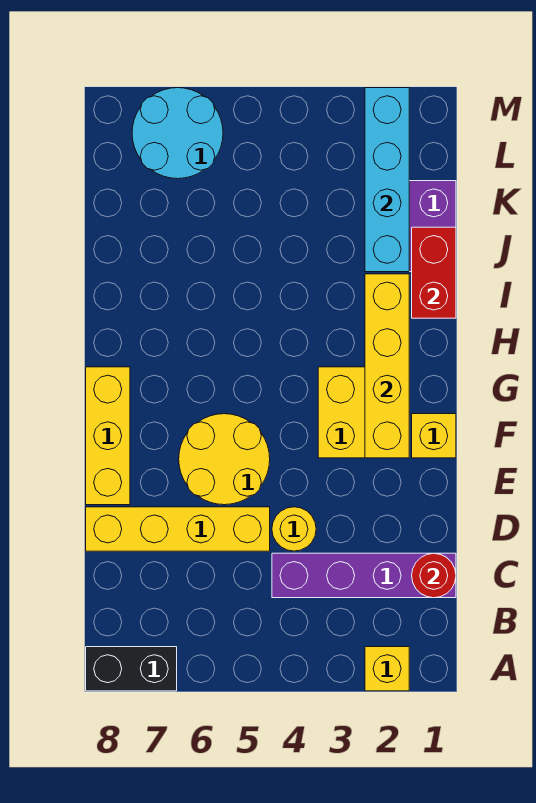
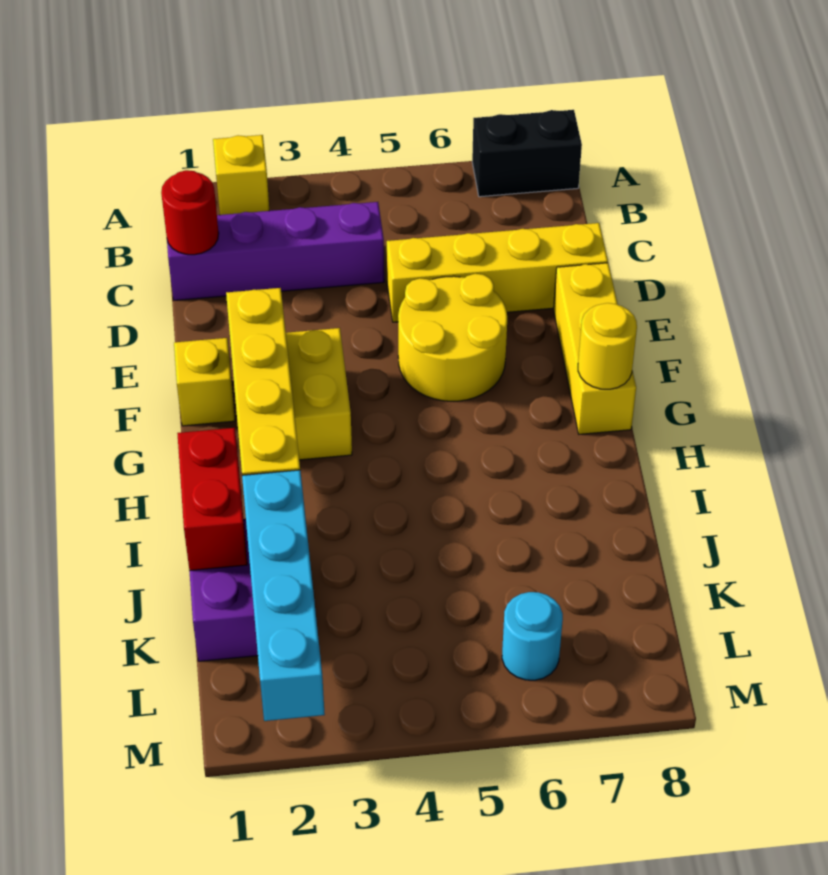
yellow 1x1 round brick [272,507,316,551] -> yellow 1x1 round brick moved to [578,303,637,389]
cyan 2x2 round brick [132,88,223,179] -> cyan 1x1 round brick [502,592,563,680]

